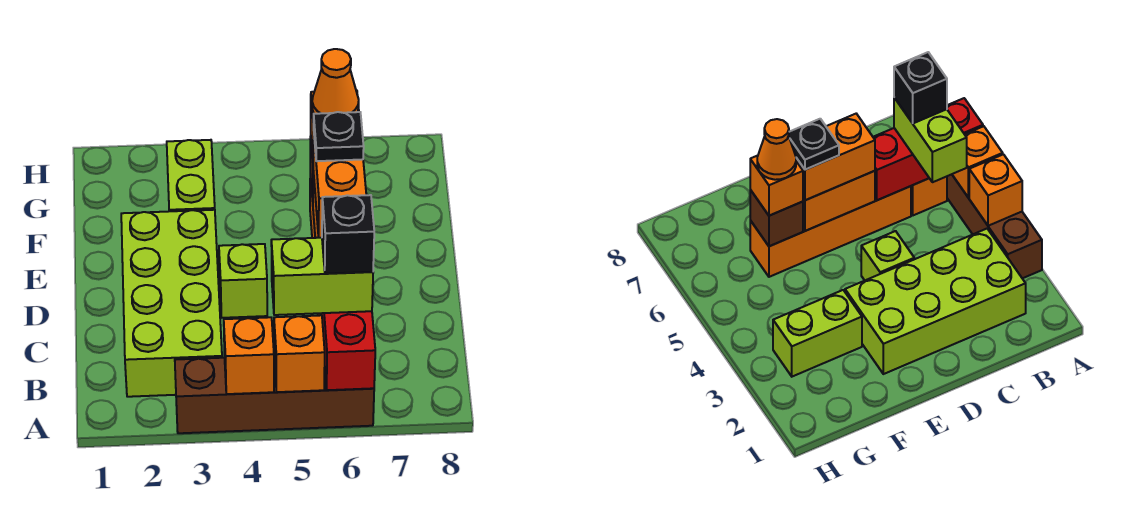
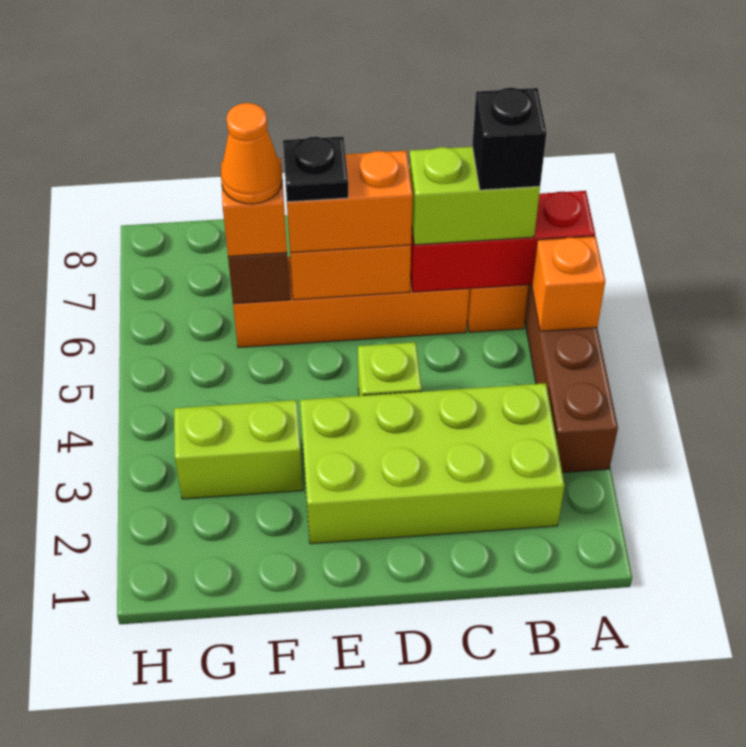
orange 1x1 brick [224,317,274,394] -> none
lime 1x2 brick [271,237,373,315] -> lime 1x2 brick turned to [409,147,540,245]

